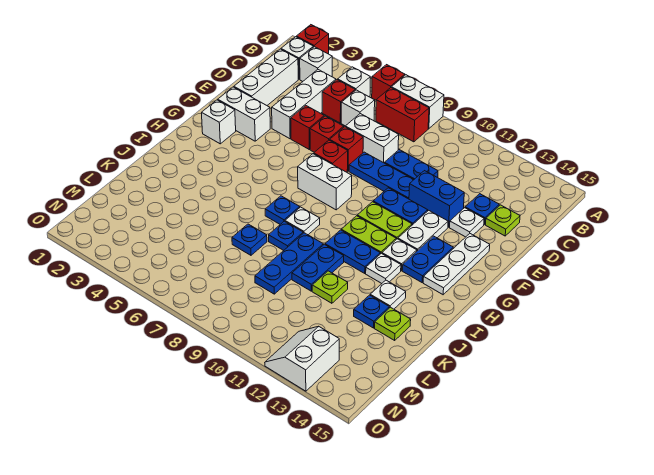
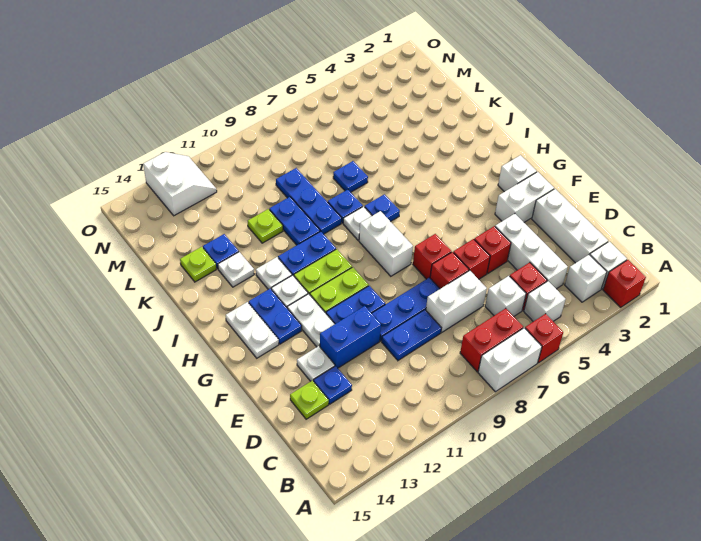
white 1x3 plate [423,234,490,295] -> white 1x2 plate [226,302,279,358]
white 1x2 brick [298,154,352,210] -> white 1x2 brick turned to [359,211,413,276]

